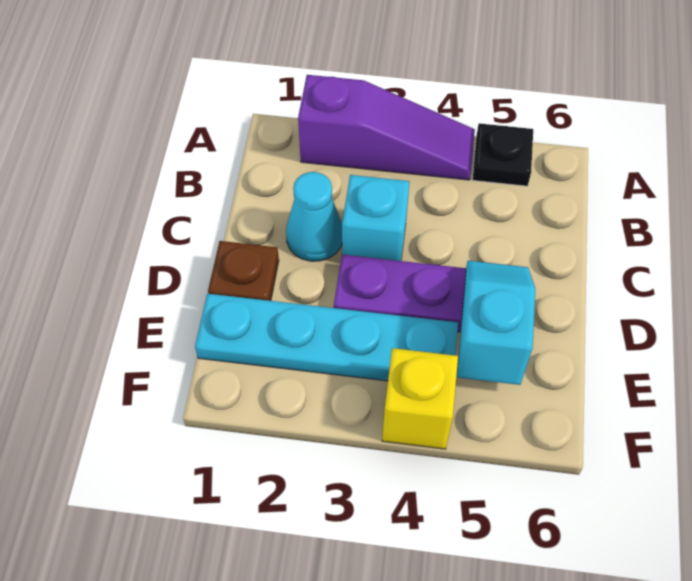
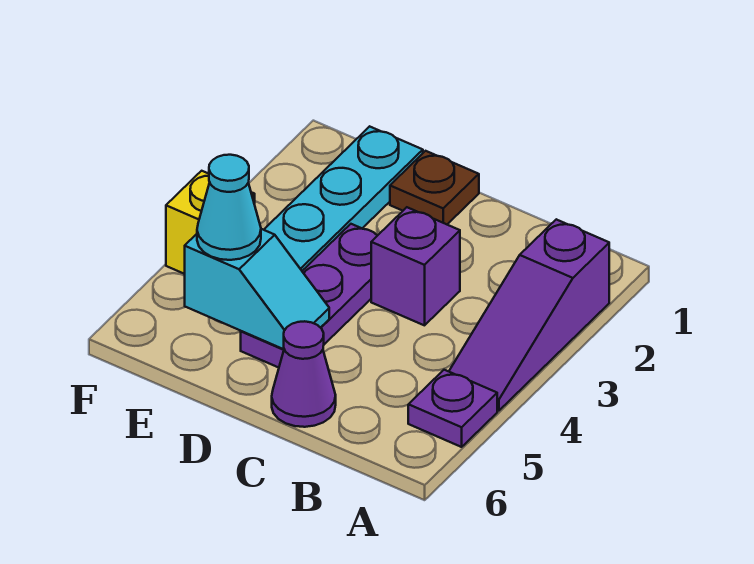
black 1x1 plate [473,123,533,186] -> purple 1x1 plate [408,370,497,447]
cyan 1x1 cone [286,172,342,261] -> cyan 1x1 cone moved to [197,155,261,260]
cyan 1x1 brick [342,175,410,261] -> purple 1x1 brick [371,207,460,325]
none -> purple 1x1 cone [272,321,336,427]

